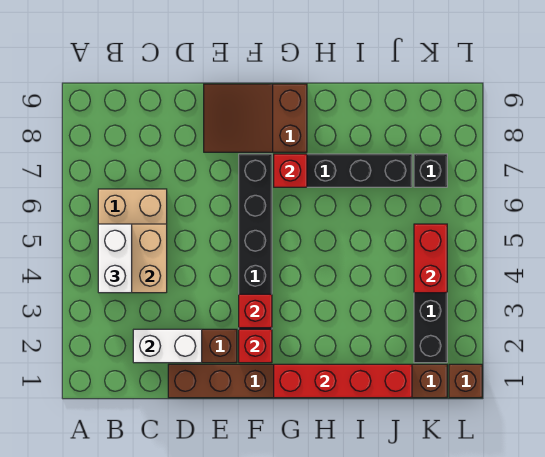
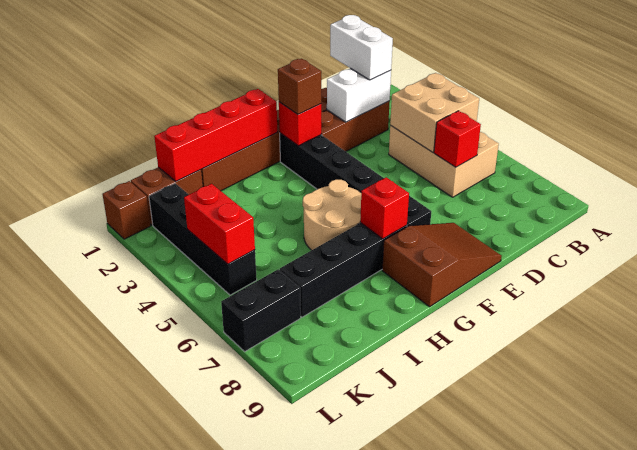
white 1x2 brick [98,224,132,293] -> white 1x2 brick moved to [330,15,393,80]
none -> brown 1x1 brick [278,59,321,114]
red 1x1 brick [239,294,272,328] -> red 1x1 brick moved to [434,111,481,167]
none -> tan 2x2 round brick [303,179,361,250]
black 1x1 brick [414,154,447,187] -> black 1x2 brick [221,269,301,352]

